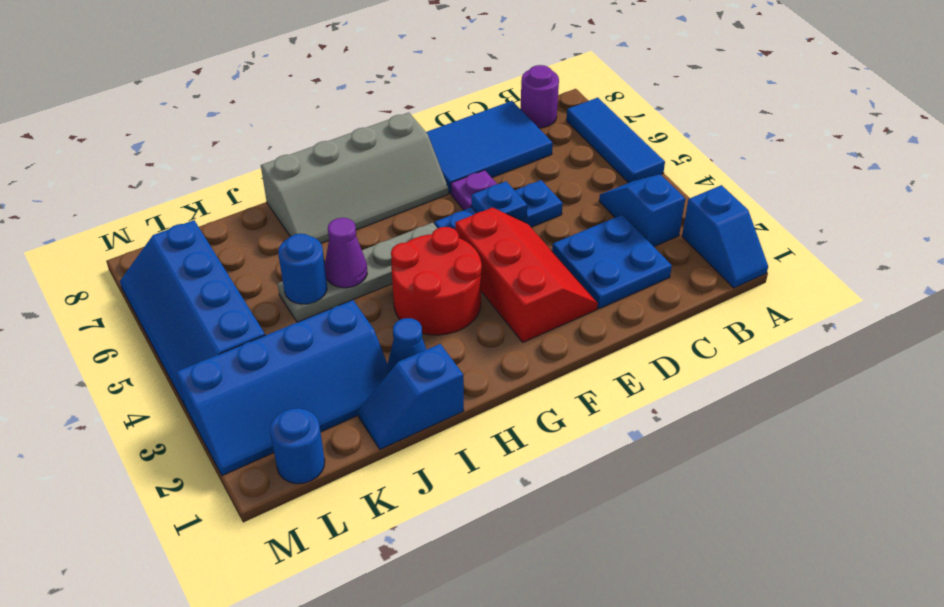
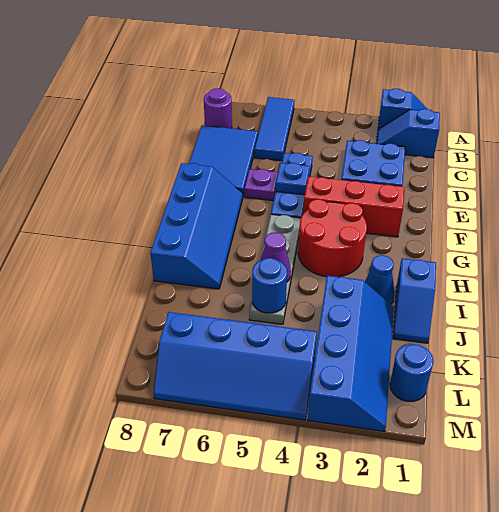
blue 1x3 tile [566,98,665,183] -> blue 1x3 tile turned to [255,97,294,161]
blue 1x2 slope [599,174,685,247] -> blue 1x2 slope moved to [377,109,440,158]
grey 2x4 slope [261,113,448,243] -> blue 2x4 slope [151,163,243,289]

